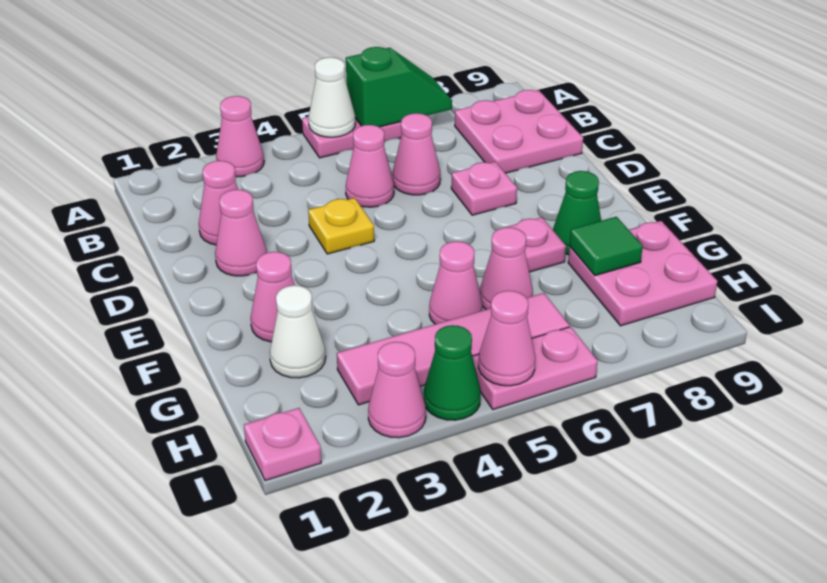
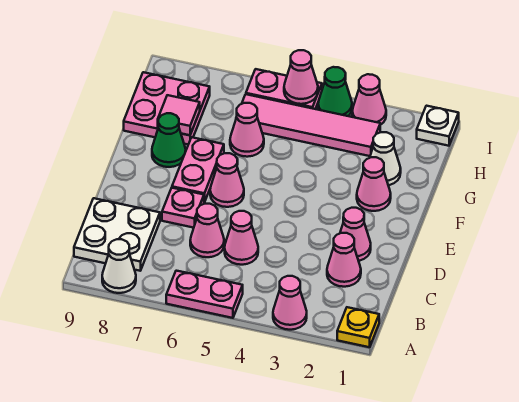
white 1x1 cone [308,57,355,137] -> white 1x1 cone moved to [102,239,136,293]
green 1x2 slope [346,47,452,127] -> none
pink 2x2 plate [455,90,583,173] -> white 2x2 plate [74,198,160,271]
yellow 1x1 plate [308,198,374,254] -> yellow 1x1 plate moved to [337,307,379,347]
pink 1x1 plate [497,217,566,272] -> pink 1x2 plate [172,137,224,202]
pink 1x1 cone [429,241,483,324] -> pink 1x1 cone moved to [210,153,244,207]
green 1x1 tile [570,217,643,276] -> pink 1x1 tile [158,95,200,135]
pink 1x1 plate [244,408,321,481] -> white 1x1 plate [417,106,459,146]

